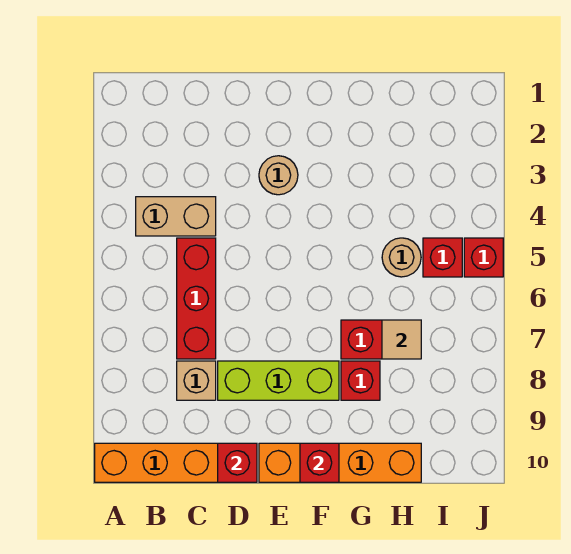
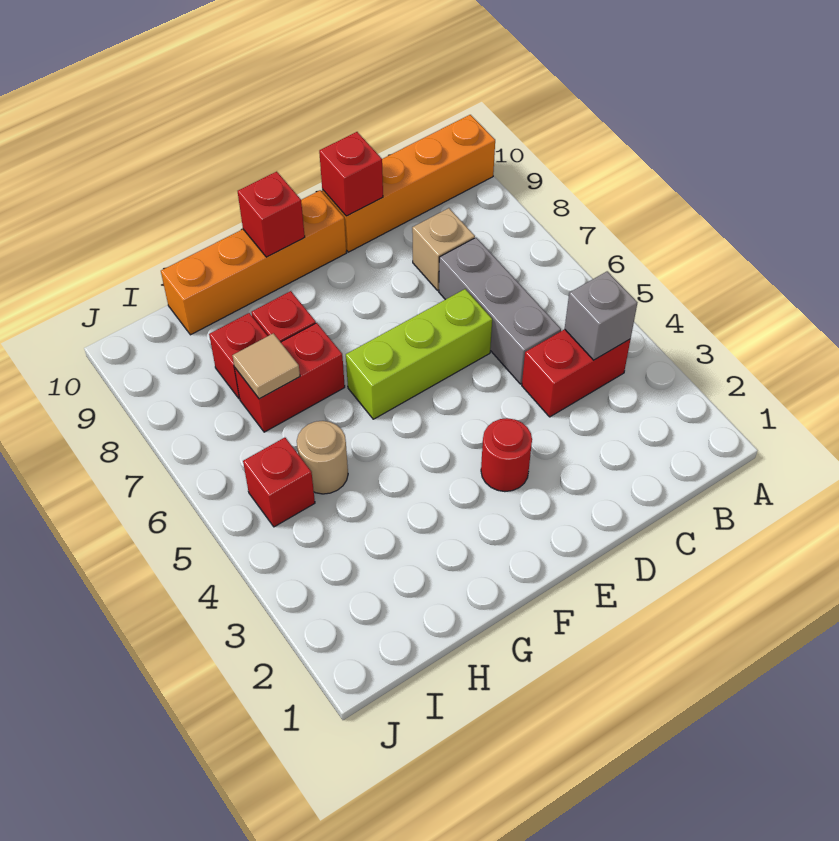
tan 1x2 brick [136,197,216,236] -> red 1x2 brick [522,329,630,417]
none -> grey 1x1 brick [565,271,637,360]
red 1x3 brick [177,238,216,359] -> grey 1x3 brick [439,238,561,384]
lime 1x3 brick [218,361,339,400] -> lime 1x3 brick moved to [346,289,492,419]
tan 1x1 round brick [259,156,298,195] -> red 1x1 round brick [481,418,532,491]
red 1x1 brick [464,238,503,277] -> red 1x1 brick moved to [209,313,267,399]

